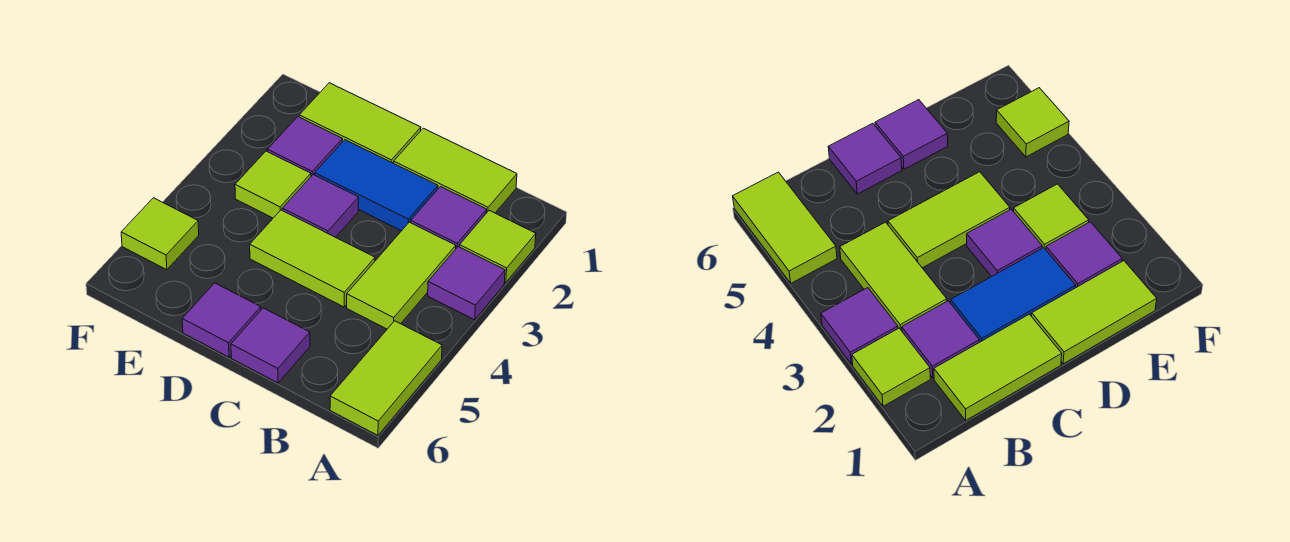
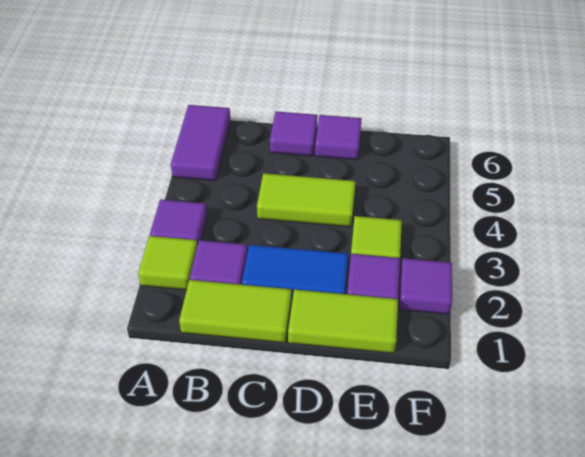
lime 1x2 tile [330,321,442,435] -> purple 1x2 tile [171,105,230,181]
lime 1x2 tile [347,222,456,329] -> none
purple 1x1 tile [282,175,359,237] -> purple 1x1 tile moved to [399,258,452,314]
lime 1x1 tile [121,198,199,270] -> none

